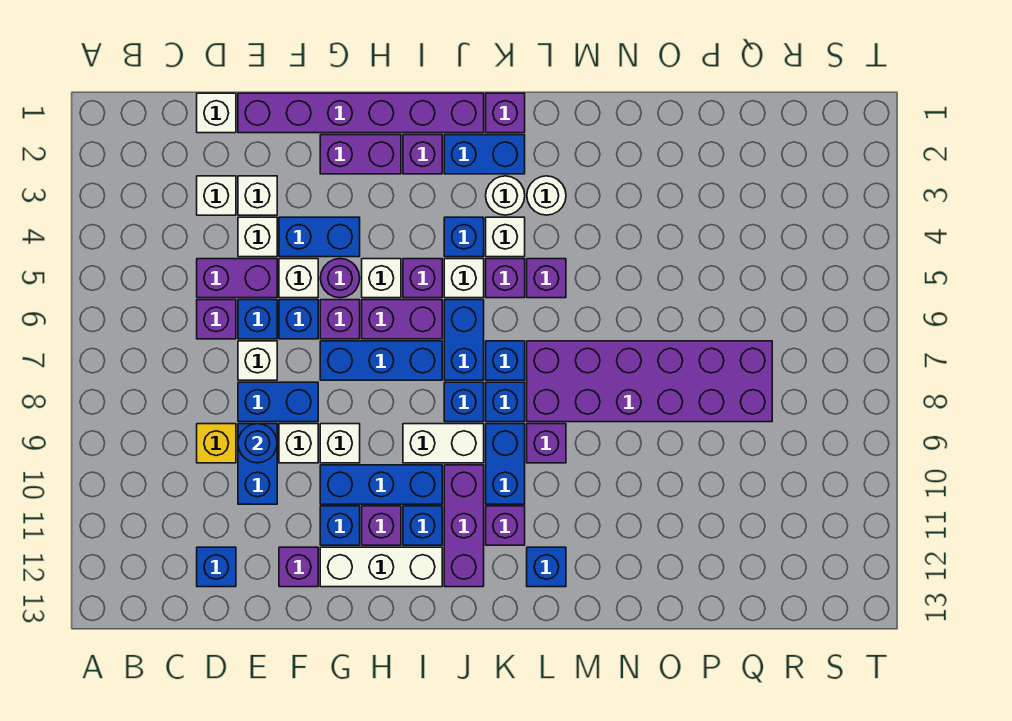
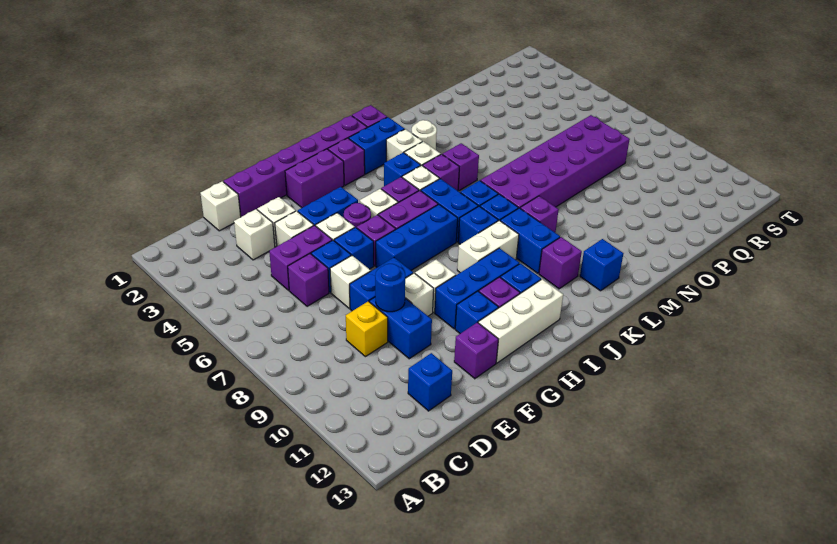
purple 1x3 brick [444,465,484,587] -> none
white 1x1 round brick [486,176,525,215] -> white 1x1 brick [386,129,422,161]

